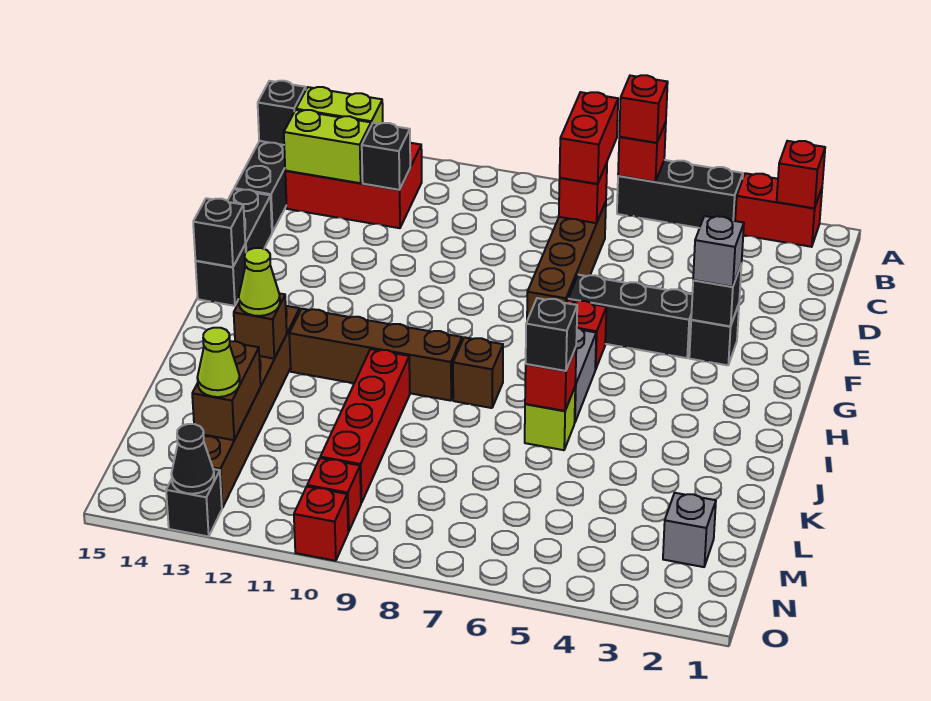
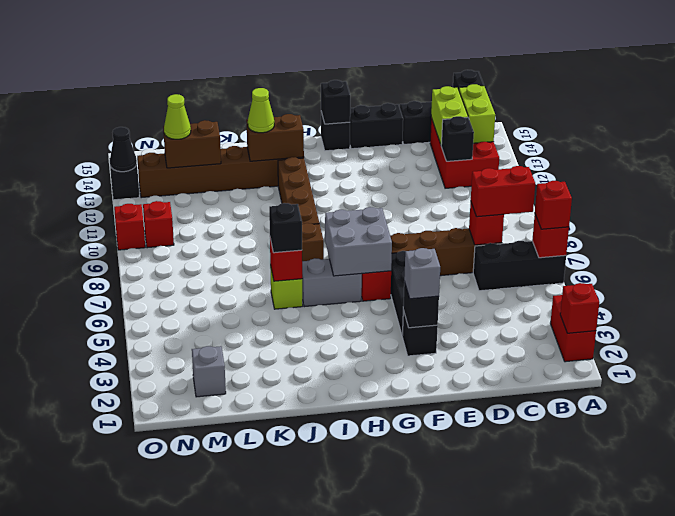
black 1x3 brick [617,160,743,228] -> black 1x3 brick turned to [473,241,566,291]
none -> grey 2x2 brick [325,207,392,276]
red 1x4 brick [320,349,410,503] -> none
brown 1x1 brick [234,293,287,359] -> brown 1x2 brick [246,114,304,161]

